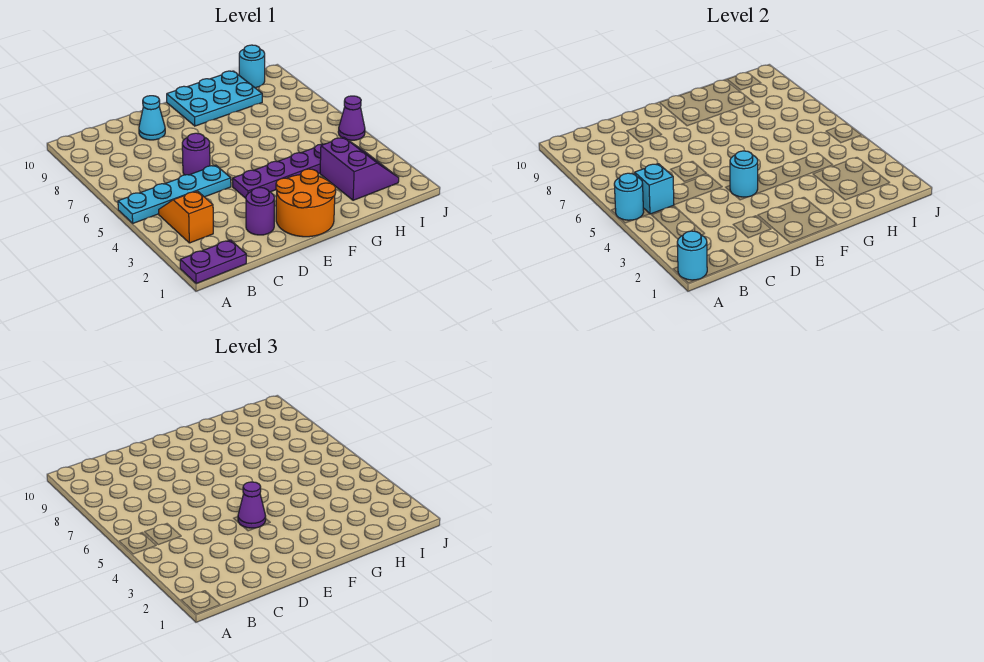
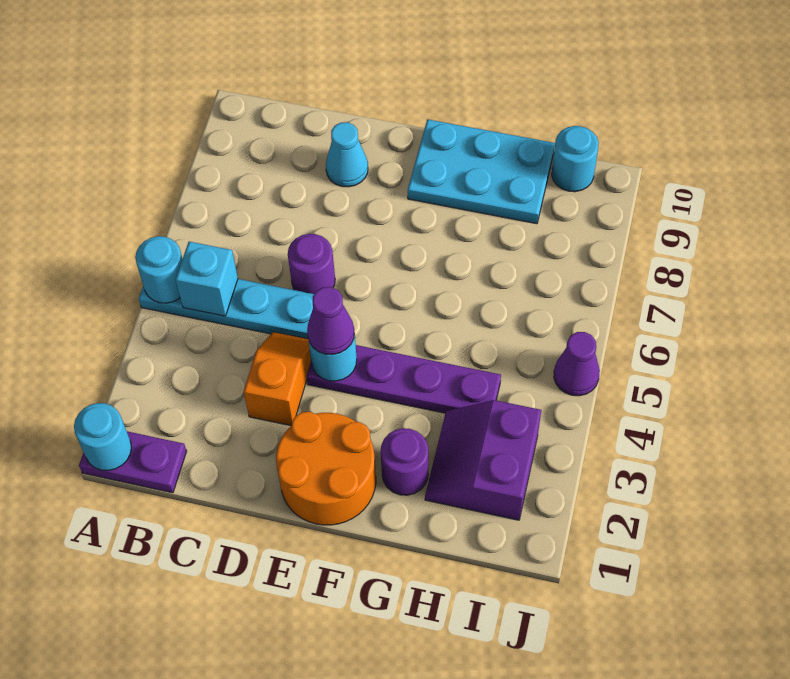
orange 1x2 slope [159,191,213,243] -> orange 1x2 slope moved to [244,332,311,426]
purple 1x1 round brick [246,188,274,235] -> purple 1x1 round brick moved to [381,428,428,495]
purple 2x2 slope [320,137,399,200] -> purple 2x2 slope turned to [425,400,541,520]

